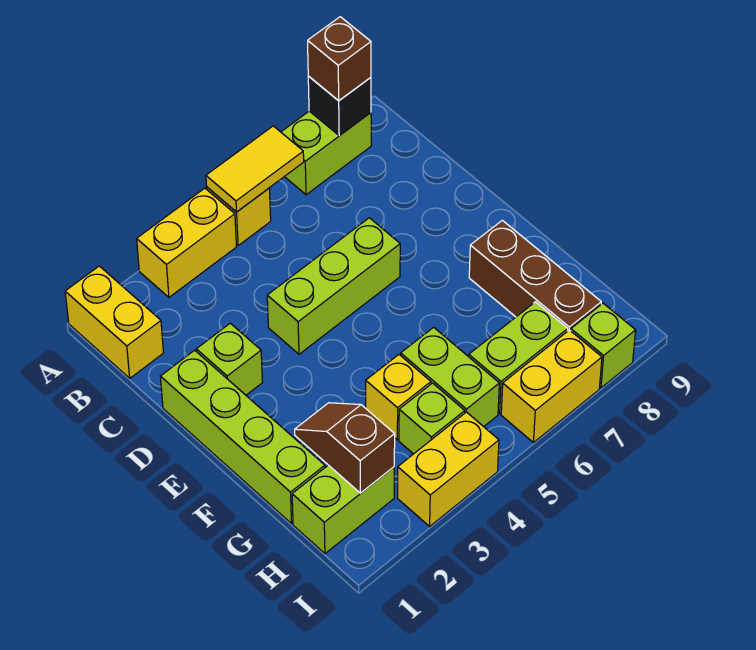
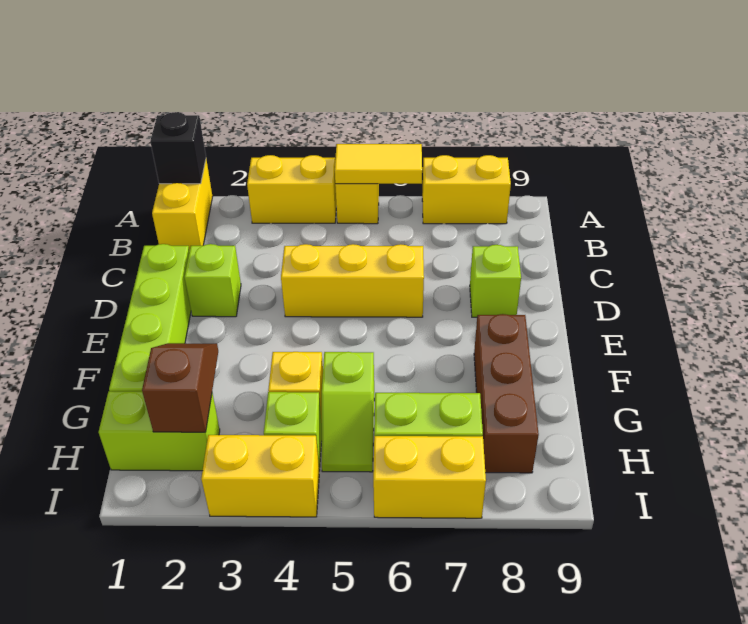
lime 1x2 brick [281,111,371,195] -> yellow 1x2 brick [422,155,511,224]
black 1x1 brick [308,76,371,136] -> black 1x1 brick moved to [150,112,206,184]
brown 1x1 brick [308,17,371,101] -> none
lime 1x3 brick [267,218,400,354] -> yellow 1x3 brick [281,244,424,317]
lime 1x2 brick [401,327,499,427] -> lime 1x2 slope [321,352,374,472]
lime 1x1 brick [571,303,636,388] -> lime 1x1 brick moved to [470,245,521,317]

